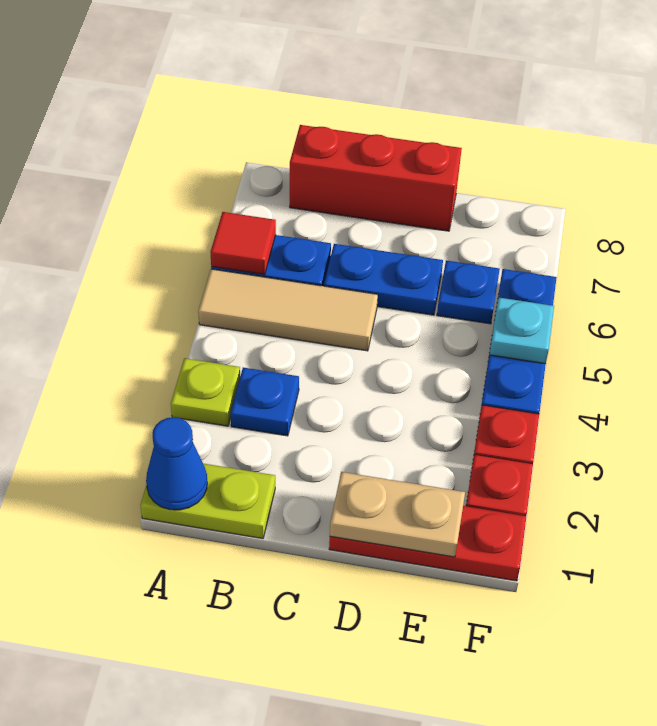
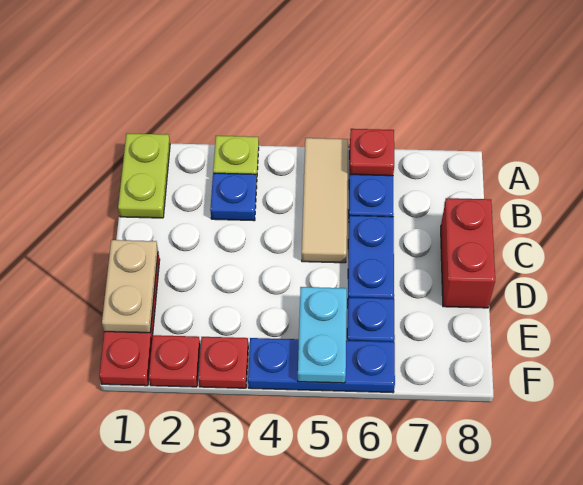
blue 1x1 cone [146,417,207,510] -> none
red 1x1 tile [210,212,276,275] -> red 1x1 plate [350,129,394,176]
red 1x3 brick [290,125,462,231] -> red 1x2 brick [441,198,495,308]
cyan 1x1 plate [489,297,554,364] -> cyan 1x2 plate [298,287,347,383]

